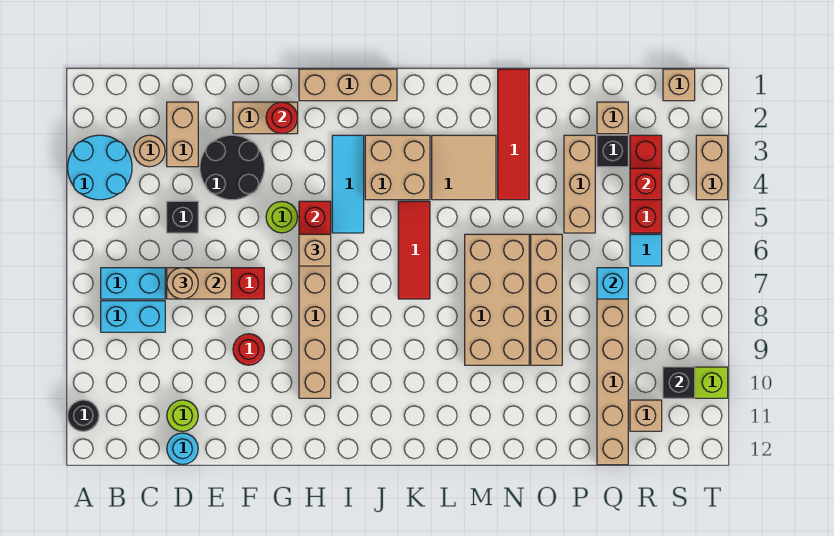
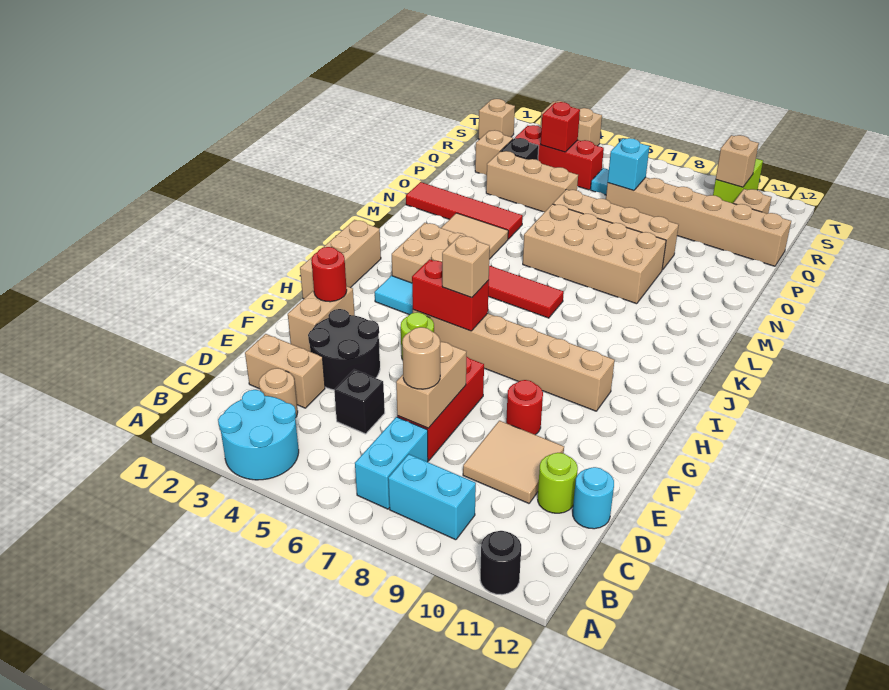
cyan 1x2 brick [101,301,165,332] -> cyan 1x2 brick turned to [388,454,476,540]
none -> tan 2x2 tile [463,421,564,503]
black 1x1 brick [663,367,695,398] -> tan 1x1 brick [716,135,759,187]

